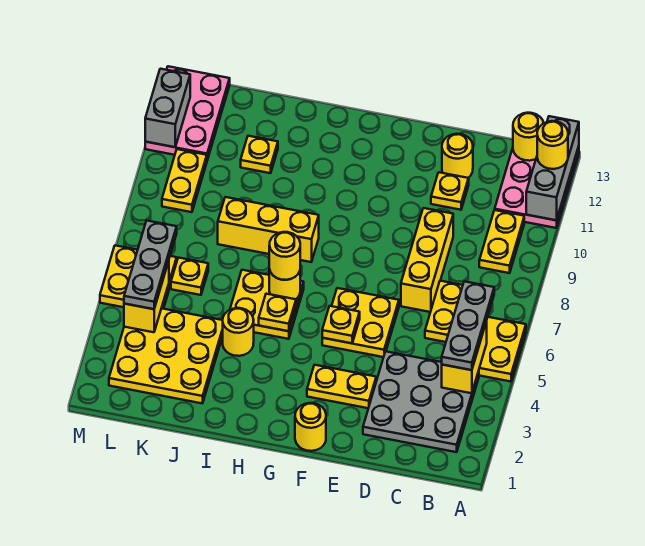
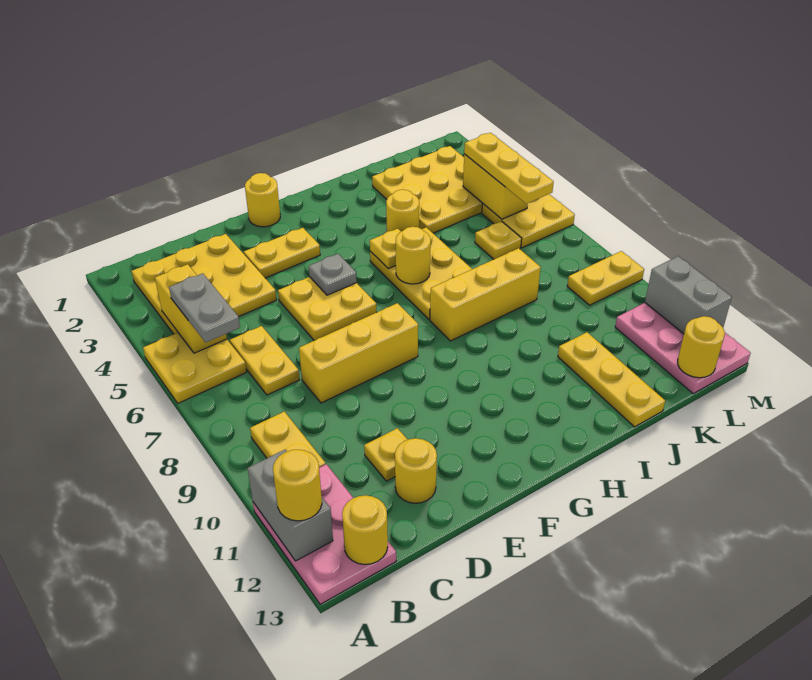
grey 1x3 brick [526,116,579,220] -> grey 1x2 brick [247,450,333,561]
grey 3x3 plate [363,352,479,452] -> yellow 3x3 plate [132,234,277,334]
grey 1x3 plate [442,281,494,370] -> grey 1x2 plate [169,273,240,343]
yellow 1x3 brick [401,208,453,312] -> yellow 1x3 brick turned to [299,303,418,403]
yellow 1x1 plate [322,306,360,343] -> grey 1x1 plate [309,254,357,295]
yellow 2x2 plate [230,270,304,339] -> yellow 2x3 plate [370,227,472,320]
yellow 1x1 round brick [269,232,300,280] -> yellow 1x1 round brick moved to [678,316,725,378]
yellow 1x1 plate [241,136,278,173] -> yellow 1x3 plate [558,332,665,427]
grey 1x3 plate [124,221,177,309] -> yellow 1x3 plate [464,133,554,204]
yellow 1x2 plate [162,149,207,212] -> yellow 1x2 plate turned to [567,251,644,305]

